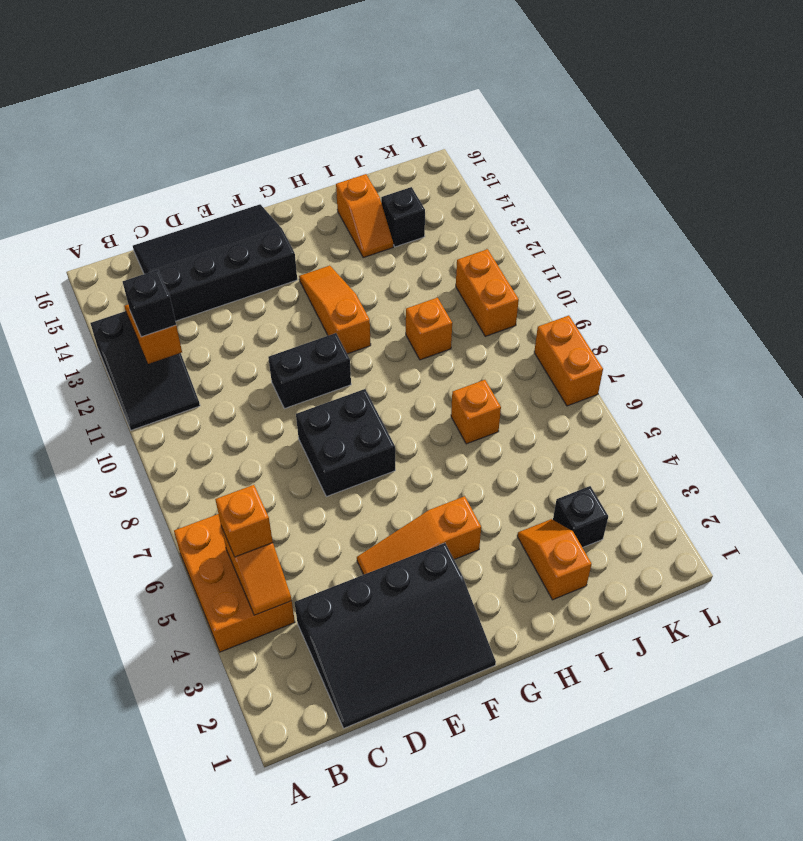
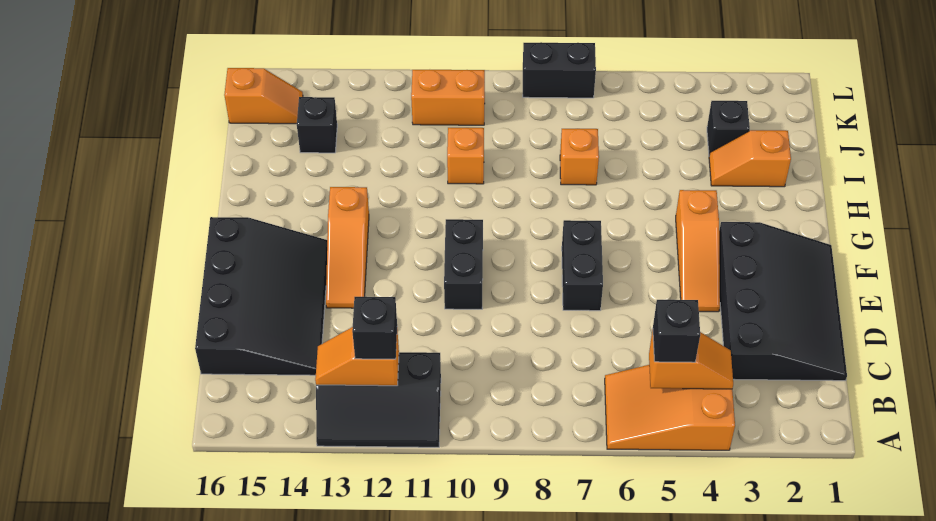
orange 2x3 brick [174,514,295,652] -> orange 2x3 slope [605,365,735,450]
black 2x3 slope [90,311,200,430] -> black 2x3 slope turned to [316,352,441,447]
orange 1x1 brick [215,485,273,557] -> black 1x1 brick [653,300,700,362]
black 3x4 slope [133,204,297,321] -> black 3x4 slope turned to [195,217,327,375]
black 2x2 brick [296,389,395,497] -> black 1x2 brick [562,220,603,311]
orange 1x3 slope [299,266,371,354] -> orange 1x3 slope turned to [326,187,369,308]
orange 1x2 slope [336,174,393,258] -> orange 1x2 slope moved to [224,68,303,124]
orange 1x2 brick [534,315,603,406] -> black 1x2 brick [523,42,596,98]

